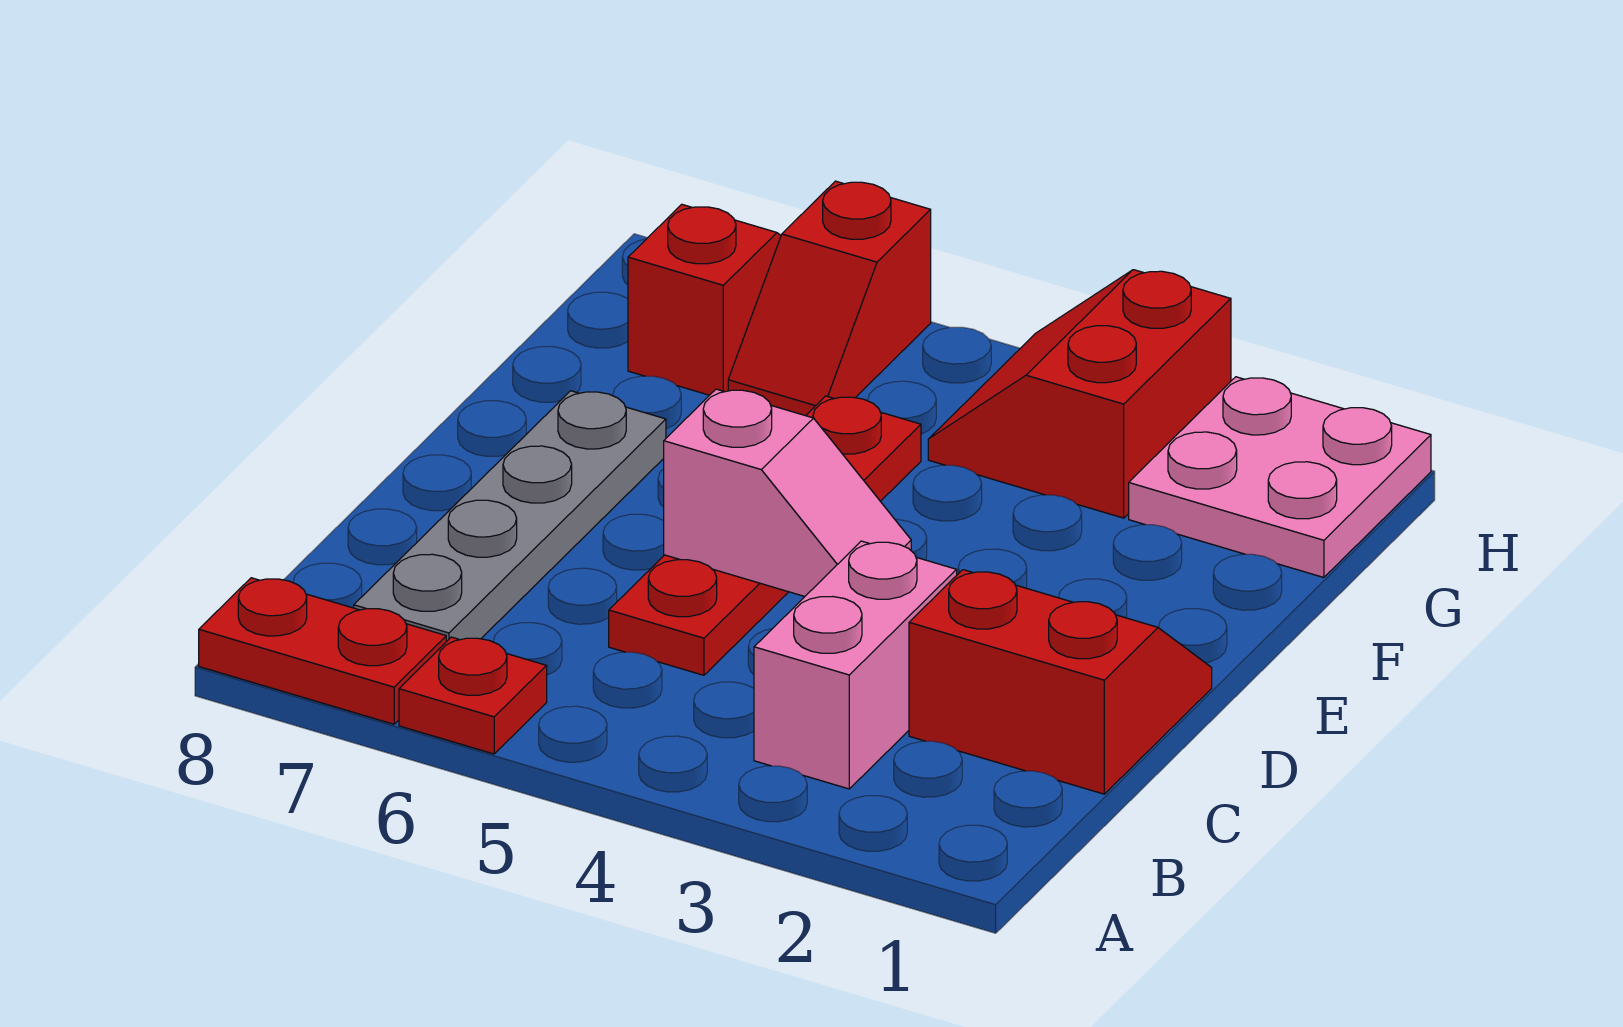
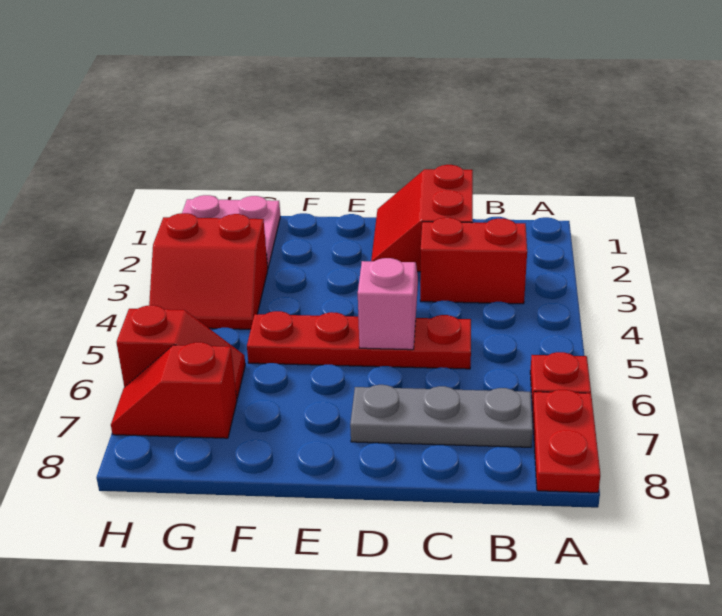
pink 1x2 brick [754,541,957,789] -> red 1x2 brick [420,218,527,304]
grey 1x4 plate [354,391,666,642] -> grey 1x3 plate [350,385,533,447]

